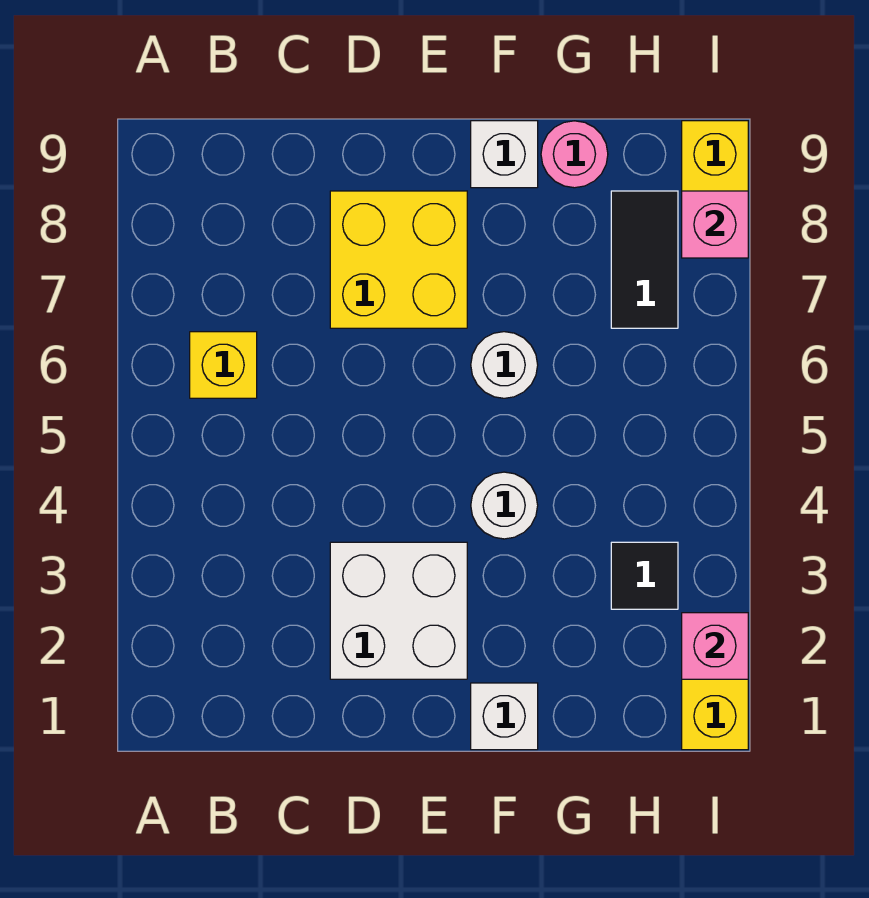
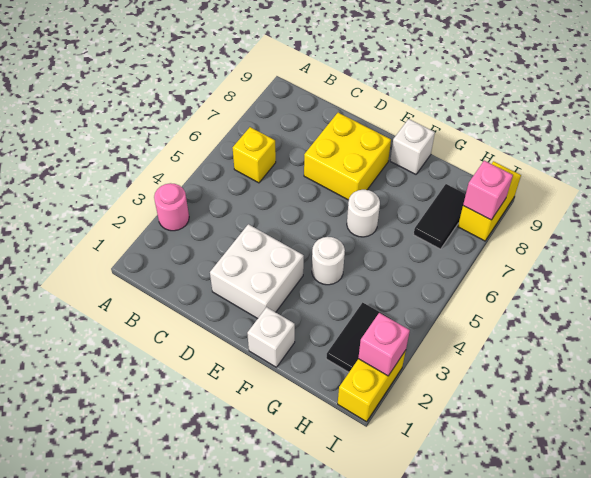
pink 1x1 round brick [541,121,608,188] -> pink 1x1 round brick moved to [154,183,189,231]
black 1x1 tile [611,542,678,609] -> black 1x2 tile [326,303,391,372]

